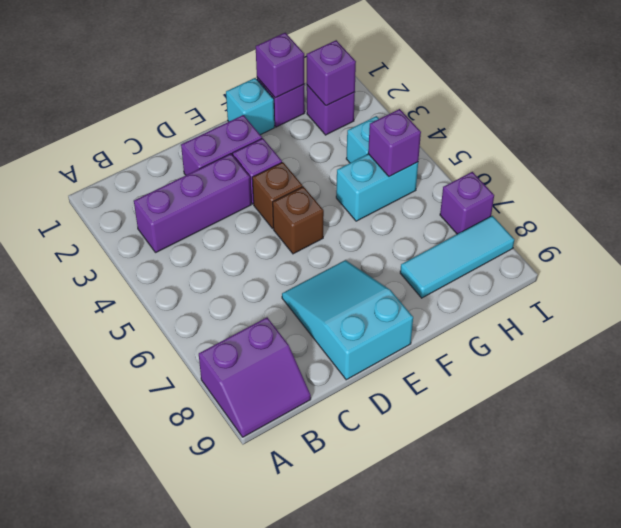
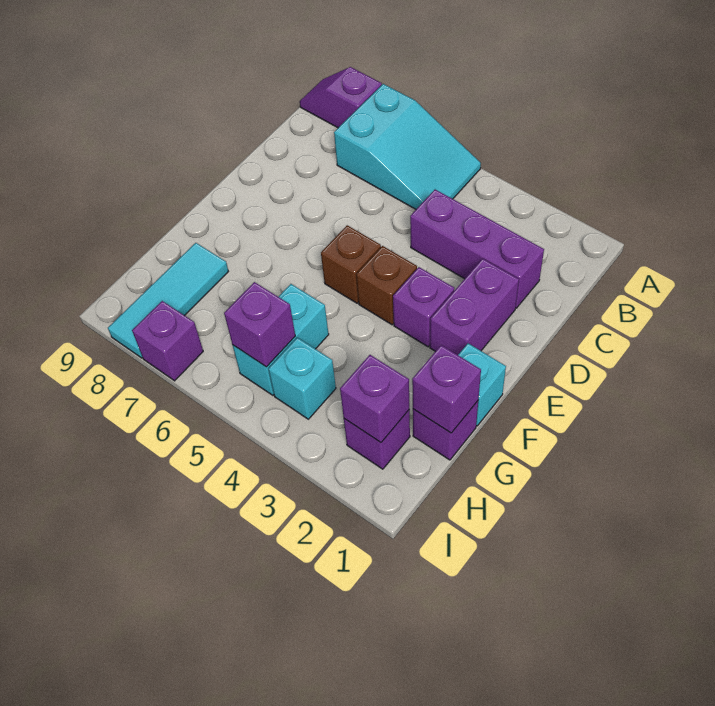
purple 2x2 slope [199,317,311,437] -> purple 1x2 slope [300,67,382,128]
purple 1x3 brick [134,154,251,252] -> purple 1x3 brick turned to [410,190,544,308]
cyan 2x3 slope [282,260,413,380] -> cyan 2x3 slope moved to [334,84,481,209]

